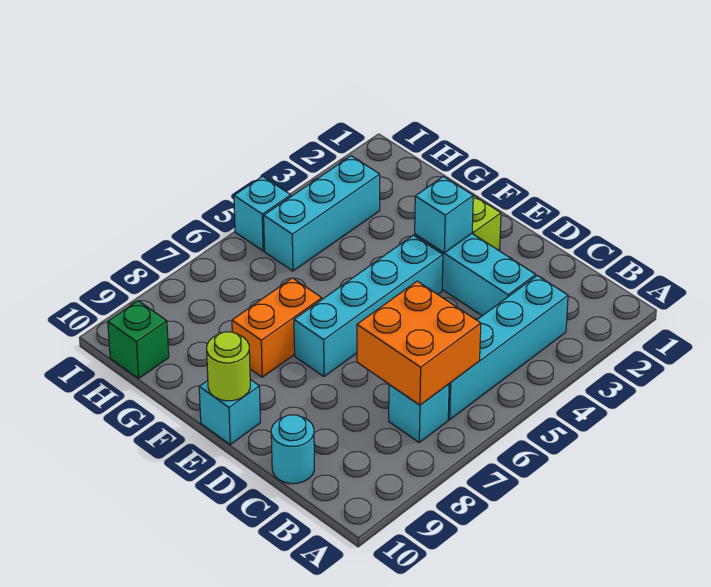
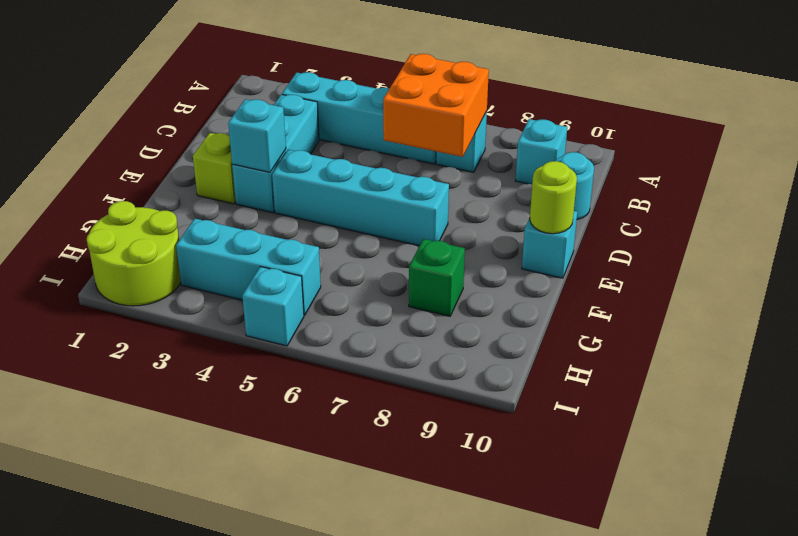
none -> cyan 1x1 brick [516,119,567,184]
orange 1x2 brick [232,278,322,377] -> none
none -> lime 2x2 round brick [87,201,181,306]
green 1x1 brick [108,301,169,378] -> green 1x1 brick moved to [409,239,465,316]

